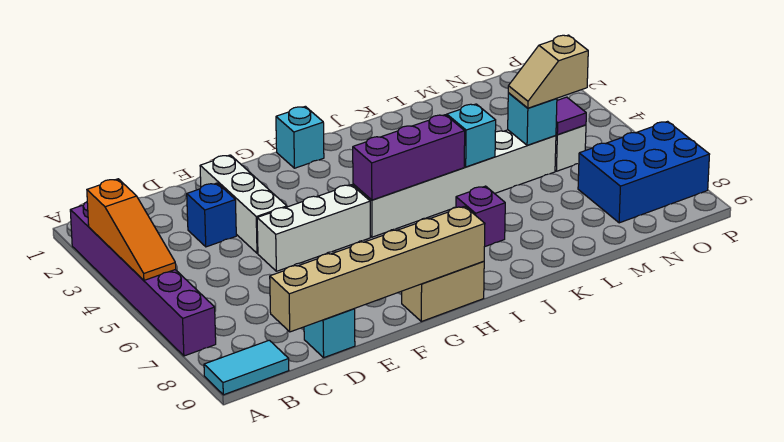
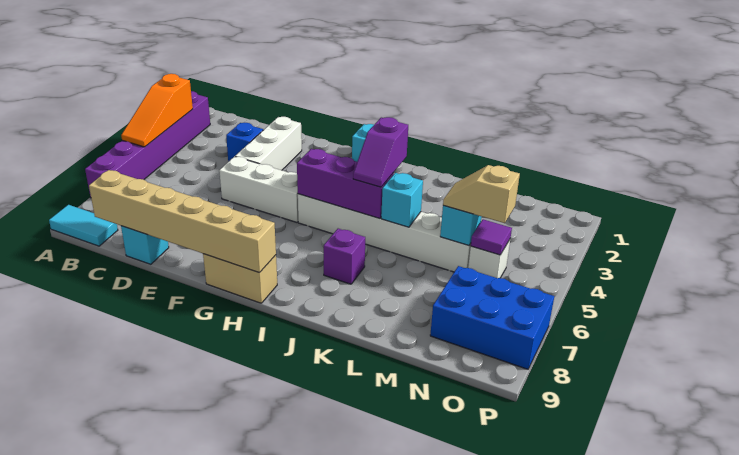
none -> purple 1x2 slope [353,117,408,187]

